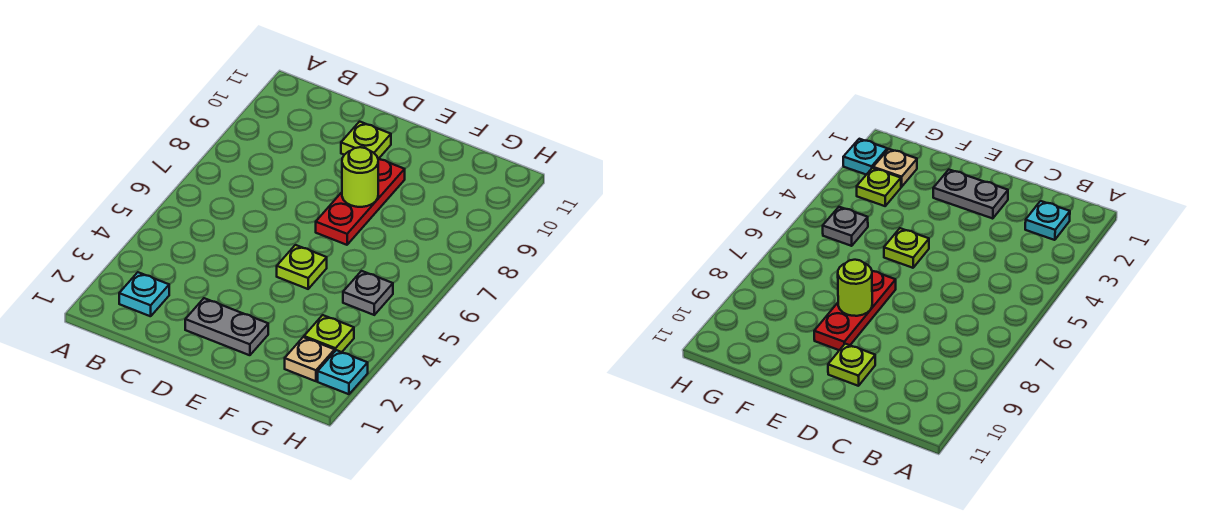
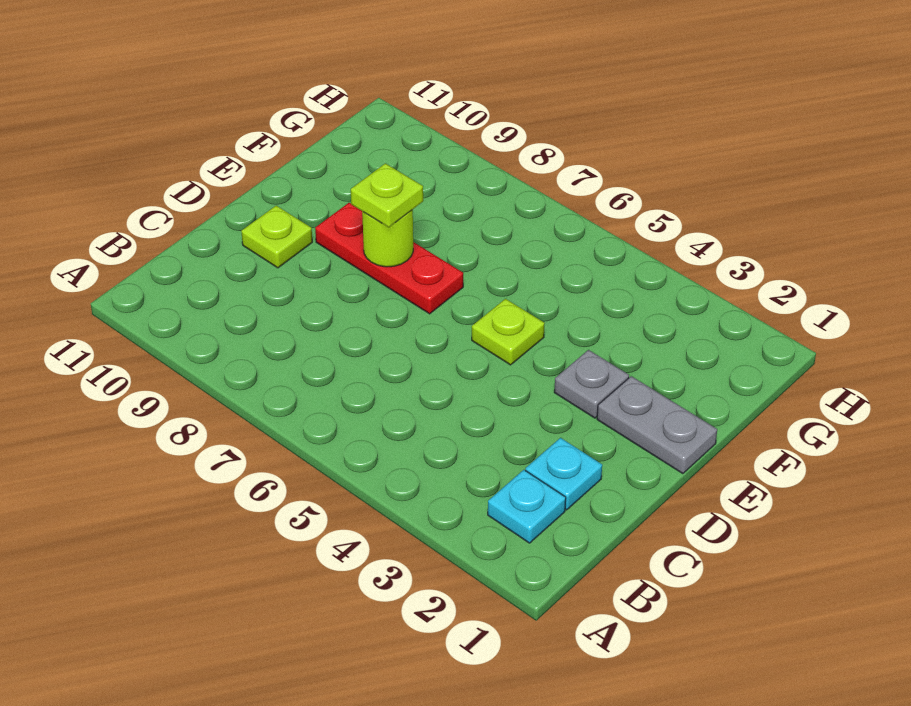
grey 1x2 plate [185,298,268,355] -> grey 1x2 plate turned to [597,376,717,474]
tan 1x1 plate [285,337,335,381] -> none
lime 1x1 plate [304,315,354,352] -> lime 1x1 plate moved to [351,163,423,227]
grey 1x1 plate [343,271,393,315] -> grey 1x1 plate moved to [554,350,629,418]
cyan 1x1 plate [318,350,368,394] -> cyan 1x1 plate moved to [525,438,602,510]

